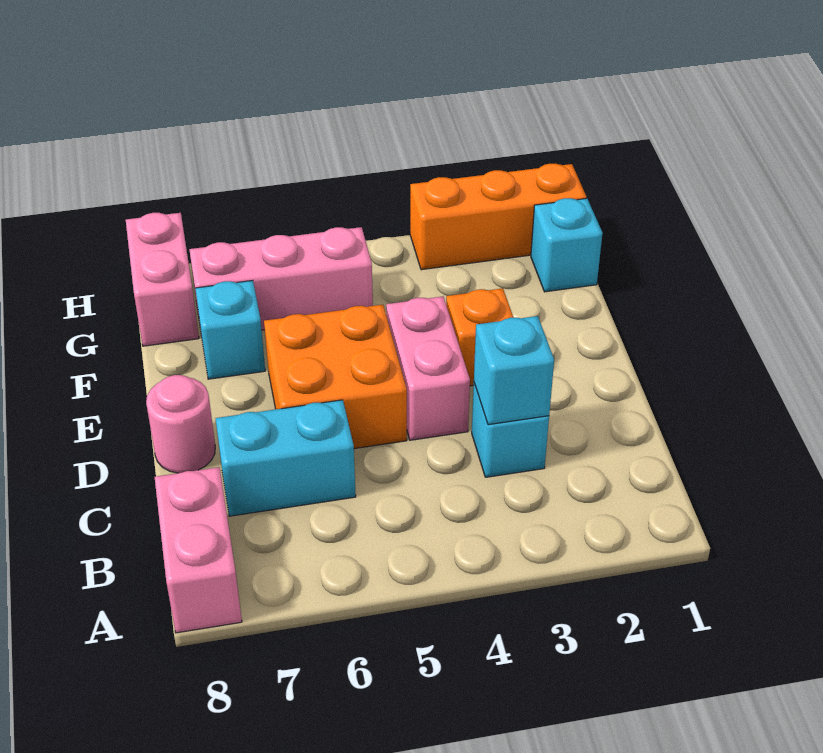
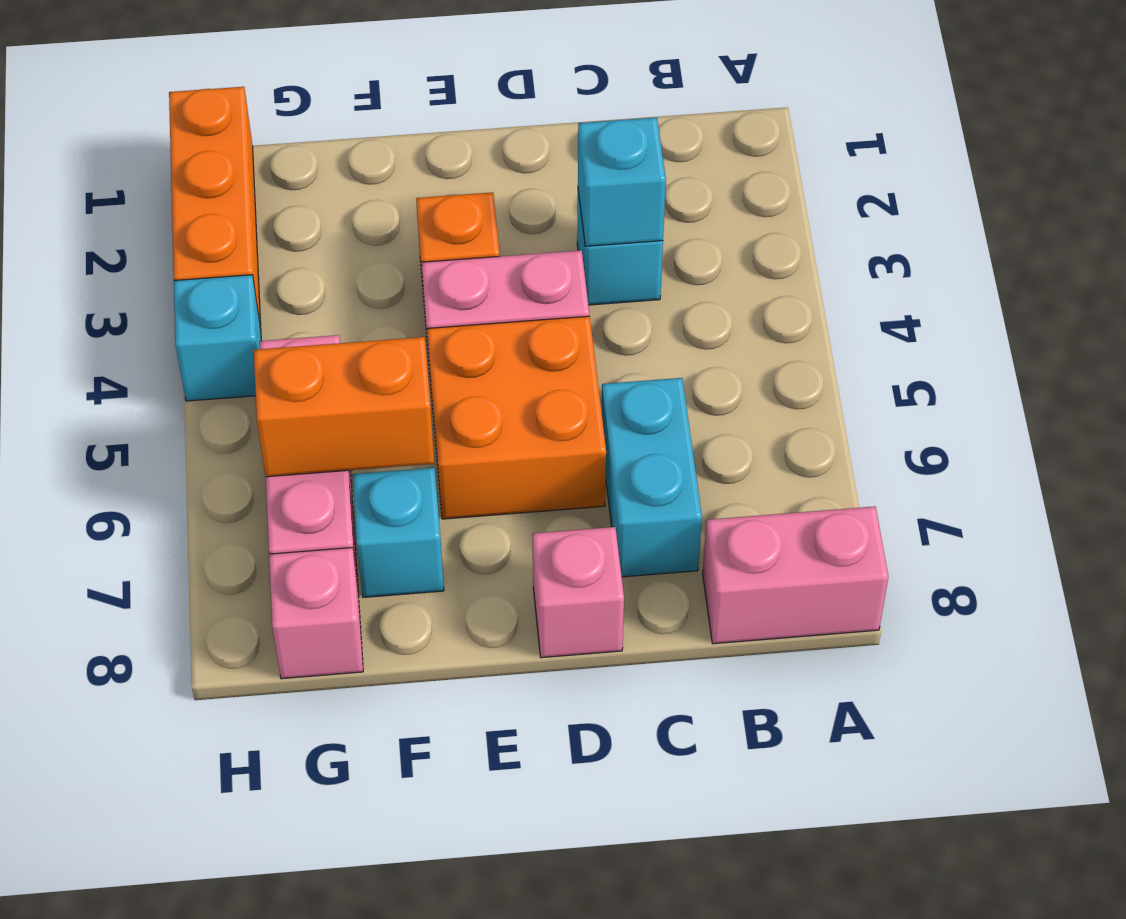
pink 1x1 round brick [146,375,215,473] -> pink 1x1 brick [532,527,624,658]
none -> orange 1x2 brick [254,337,434,477]
cyan 1x1 brick [531,198,603,292] -> cyan 1x1 brick moved to [174,275,261,401]
pink 1x2 brick [126,213,199,346] -> pink 1x1 brick [269,548,363,679]

